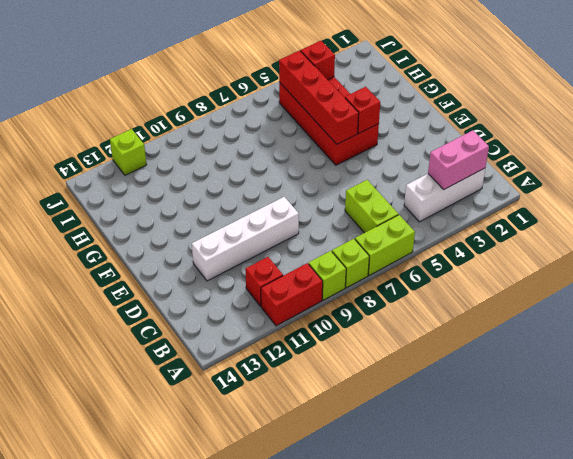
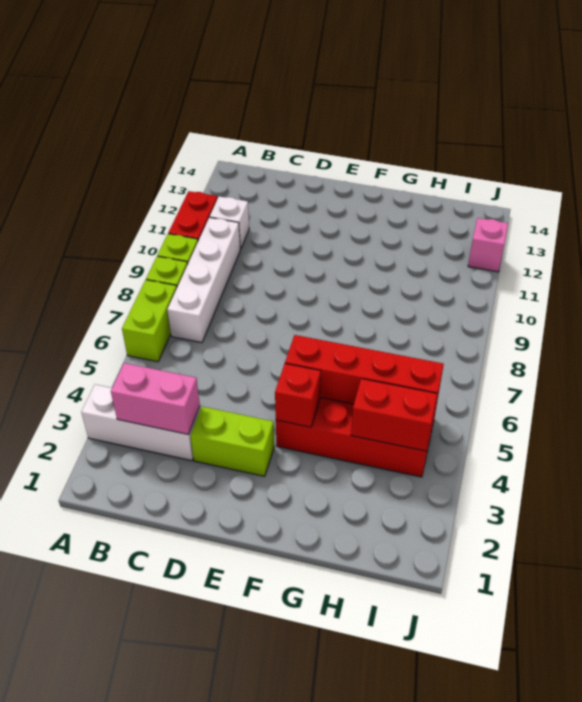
white 1x3 brick [404,168,485,222] -> white 1x3 brick turned to [81,384,200,461]
pink 1x2 brick [428,130,489,189] -> pink 1x2 brick turned to [111,363,200,435]
lime 1x2 brick [345,180,398,233] -> lime 1x2 brick moved to [190,407,274,476]
red 1x1 brick [245,257,283,306] -> white 1x1 brick [210,196,249,249]
white 1x4 brick [192,197,299,281] -> white 1x4 brick moved to [167,217,240,343]
red 1x1 brick [301,41,335,80] -> red 1x2 brick [351,379,437,451]
lime 1x1 brick [110,129,147,175] -> pink 1x1 brick [468,218,508,272]

